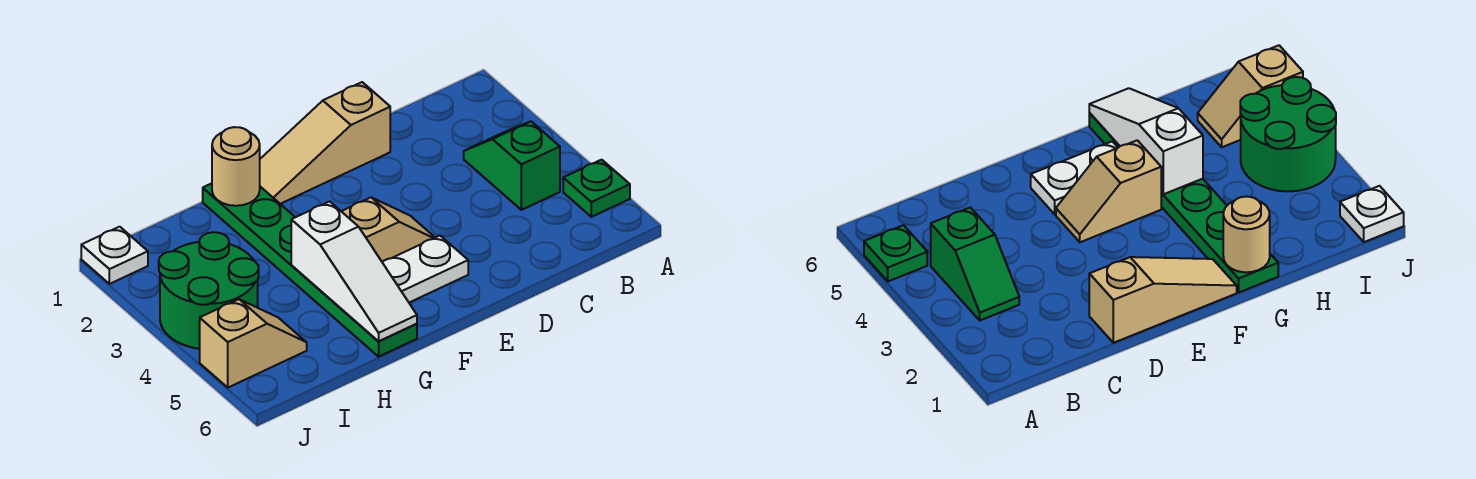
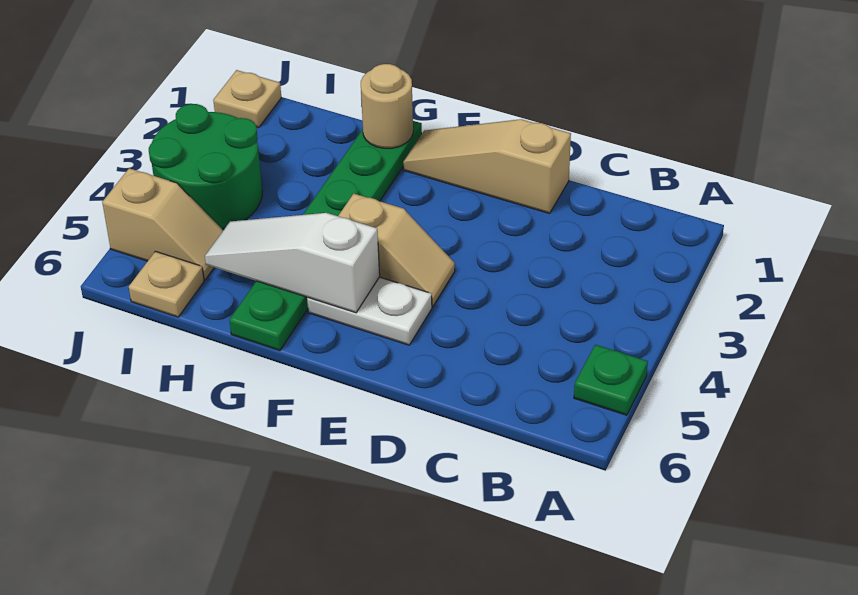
green 1x2 slope [464,121,560,210] -> none
white 1x3 slope [291,201,417,341] -> white 1x3 slope turned to [205,213,380,313]
none -> tan 1x1 plate [129,251,204,317]
white 1x1 plate [81,227,148,284] -> tan 1x1 plate [213,70,281,128]

